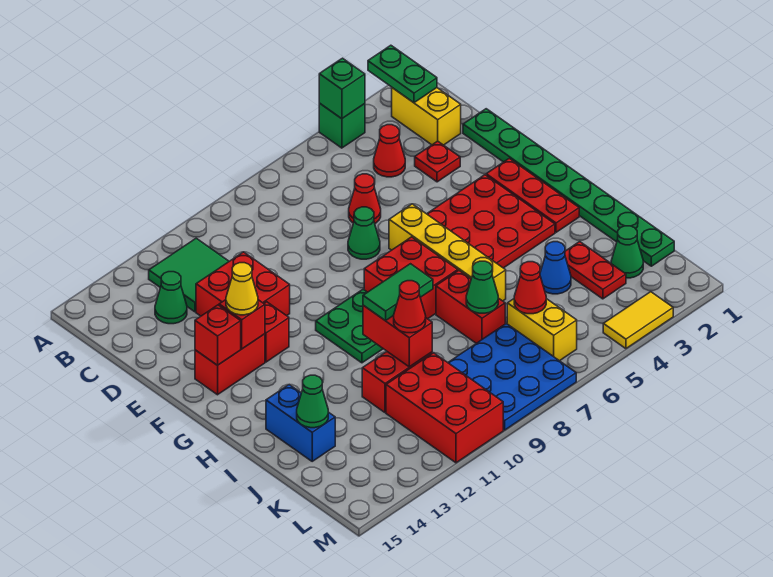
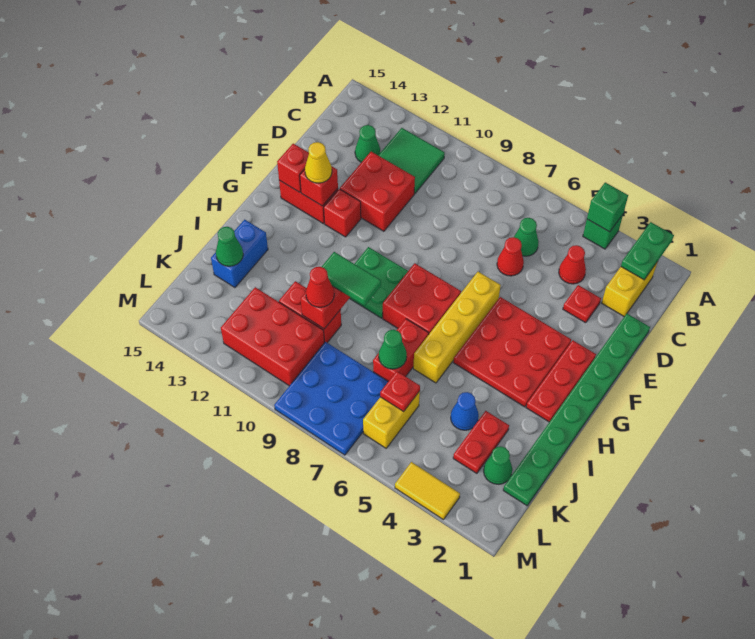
green 1x1 cone [348,207,380,259] -> green 1x1 cone moved to [514,218,539,256]
red 1x1 cone [514,262,546,314] -> red 1x1 plate [380,371,420,412]
red 2x3 brick [386,353,503,463] -> red 2x3 brick turned to [221,287,324,386]

